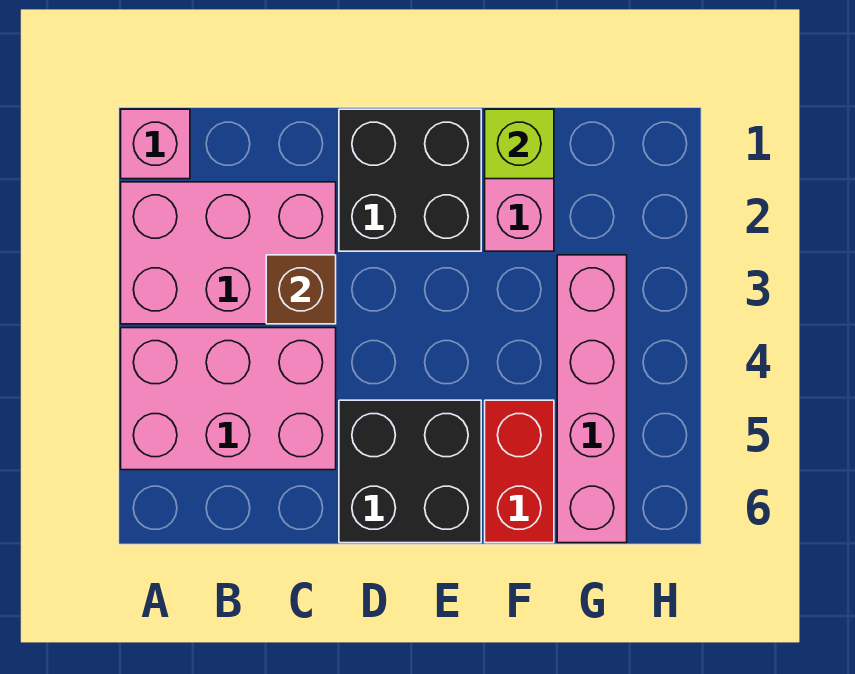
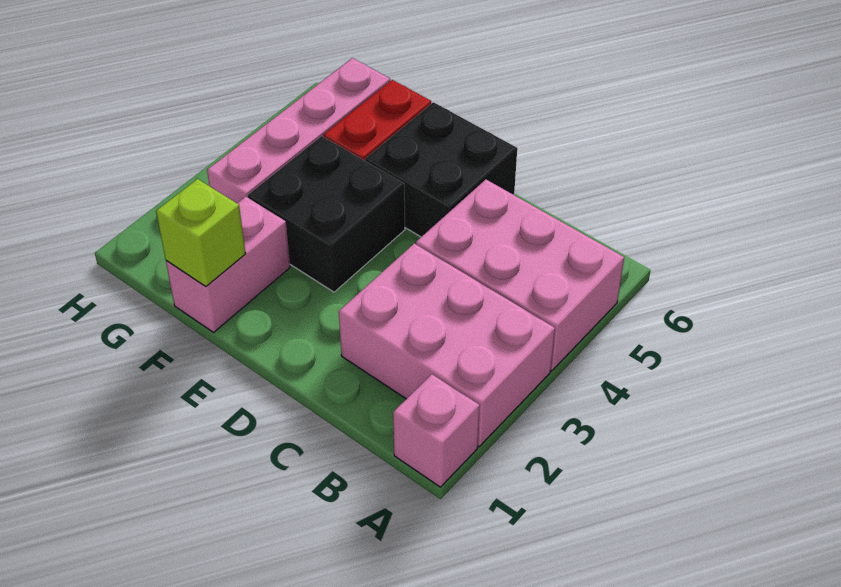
brown 1x1 brick [266,255,336,324] -> none
black 2x2 brick [339,109,481,251] -> black 2x2 brick moved to [248,136,405,292]

